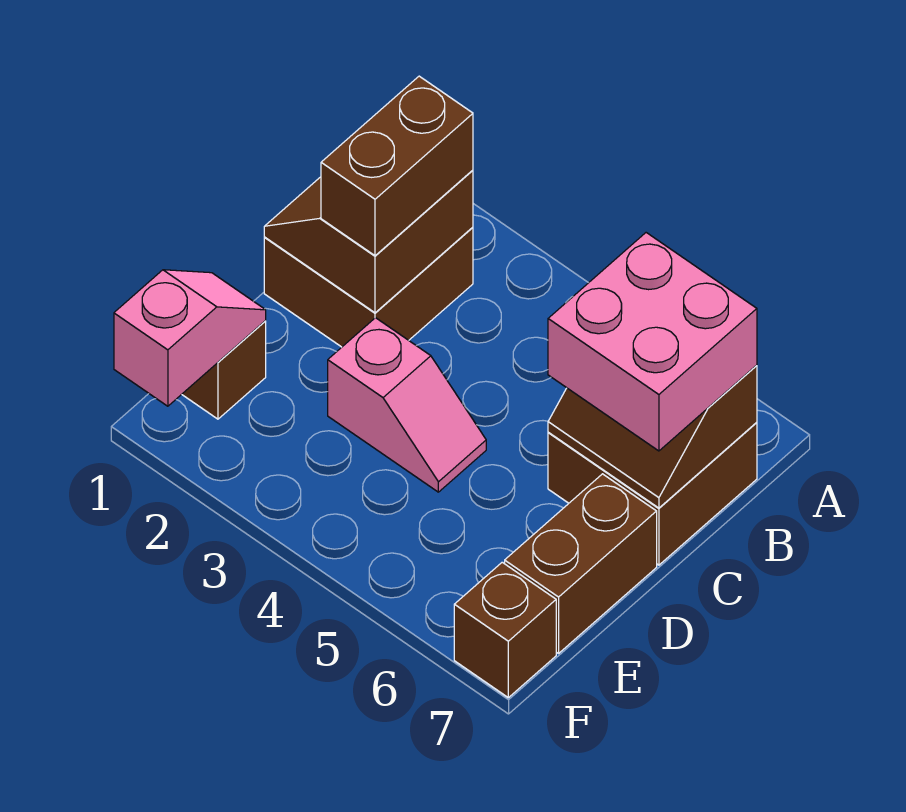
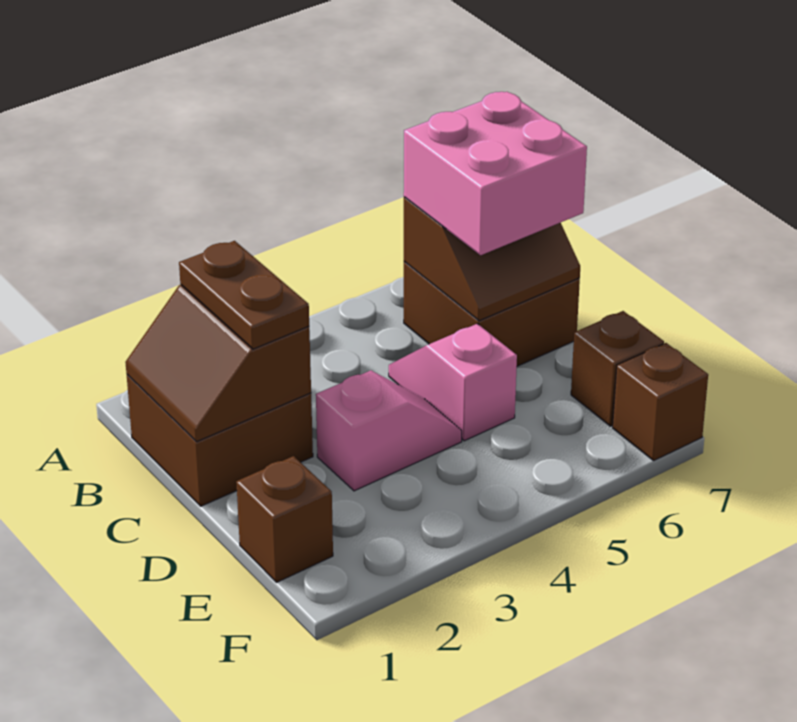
brown 1x2 brick [321,76,473,256] -> brown 1x2 plate [179,241,309,349]
brown 1x2 brick [505,474,657,653] -> brown 1x1 brick [571,311,664,426]
pink 1x2 slope [114,270,266,406] -> pink 1x2 slope moved to [389,324,517,441]

